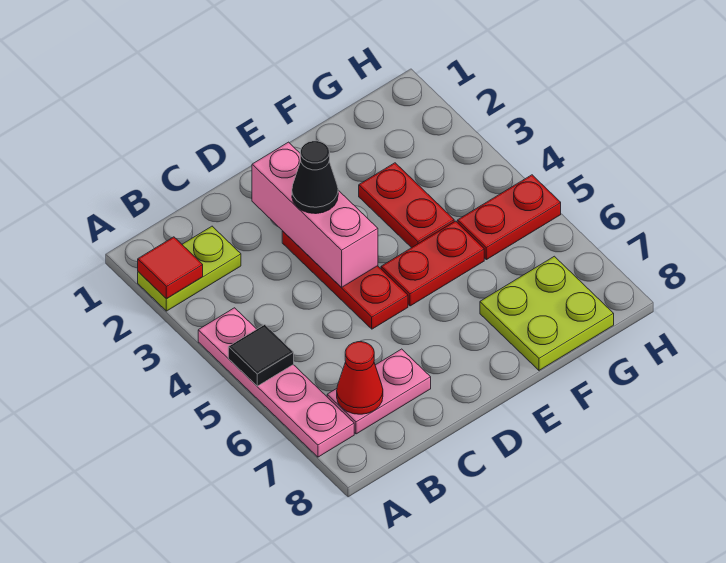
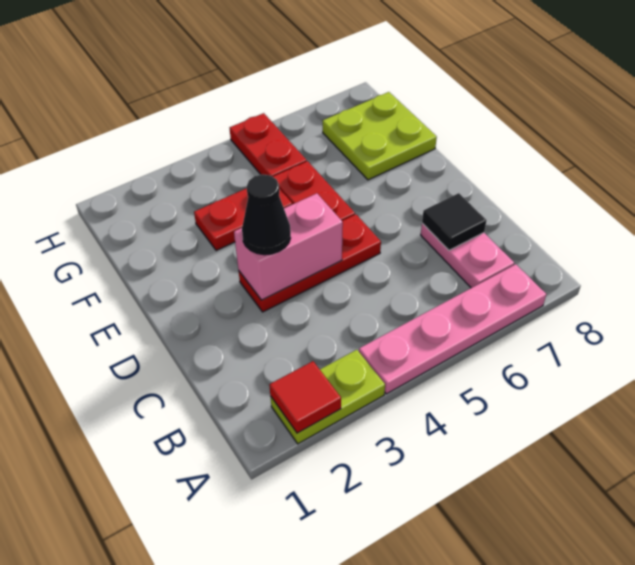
lime 1x2 plate [138,226,241,311] -> lime 1x2 plate turned to [270,350,385,444]
black 1x1 tile [228,325,294,386] -> black 1x1 tile moved to [422,193,487,250]
red 1x1 cone [337,342,383,414] -> none
pink 1x3 brick [252,142,378,287] -> pink 1x2 brick [234,193,343,300]

